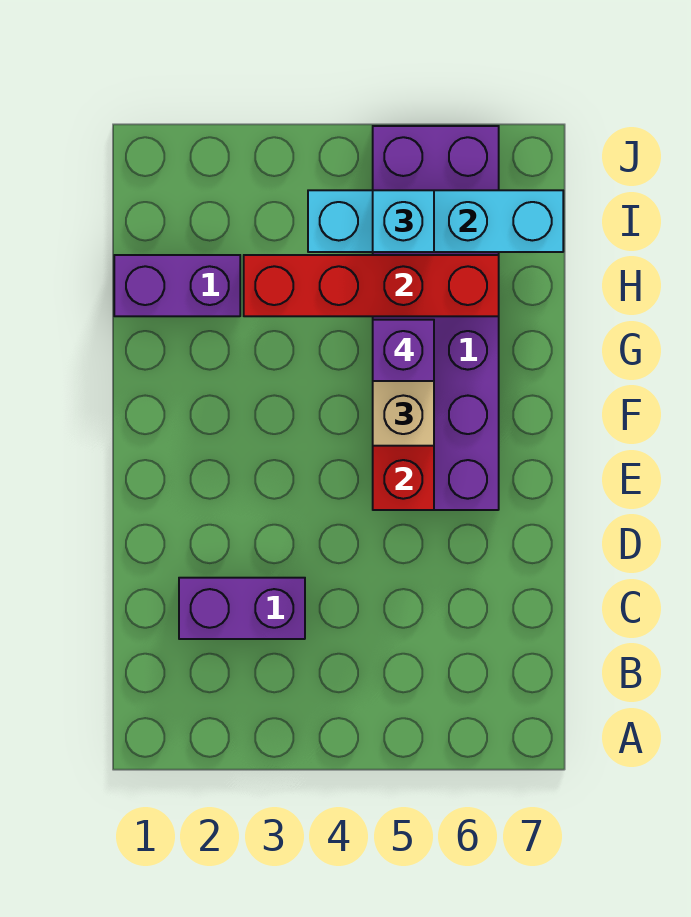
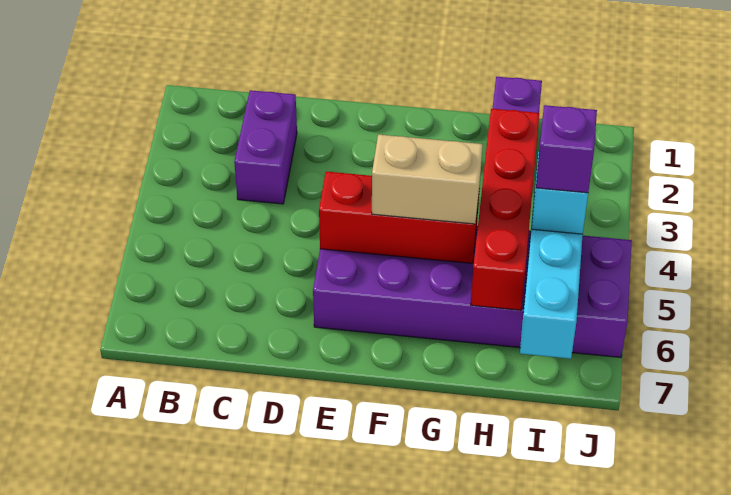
purple 1x1 brick [373,320,434,381] -> purple 1x1 brick moved to [536,105,597,193]

